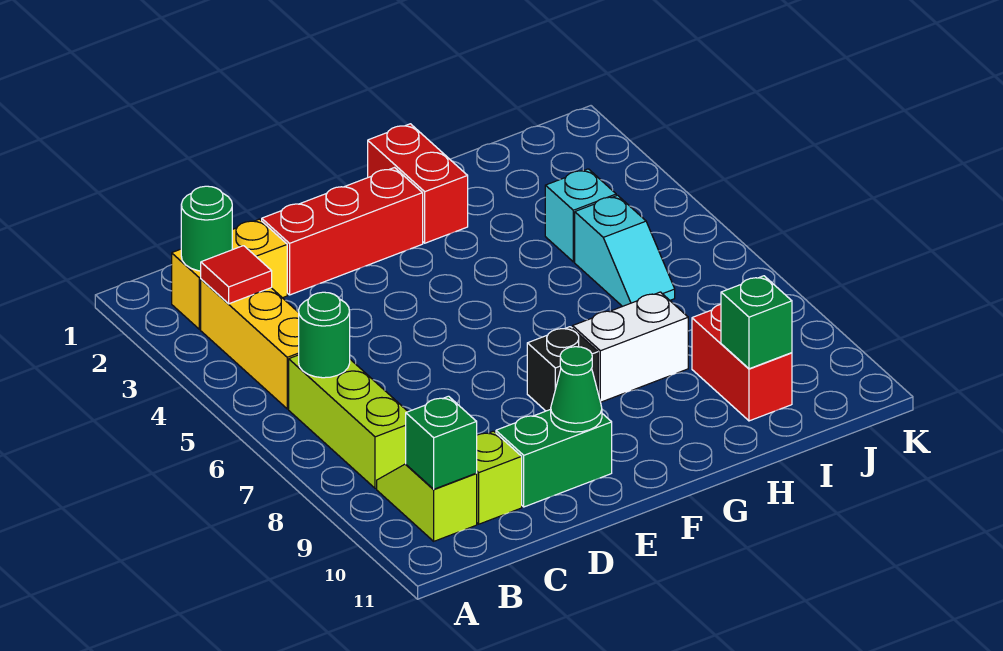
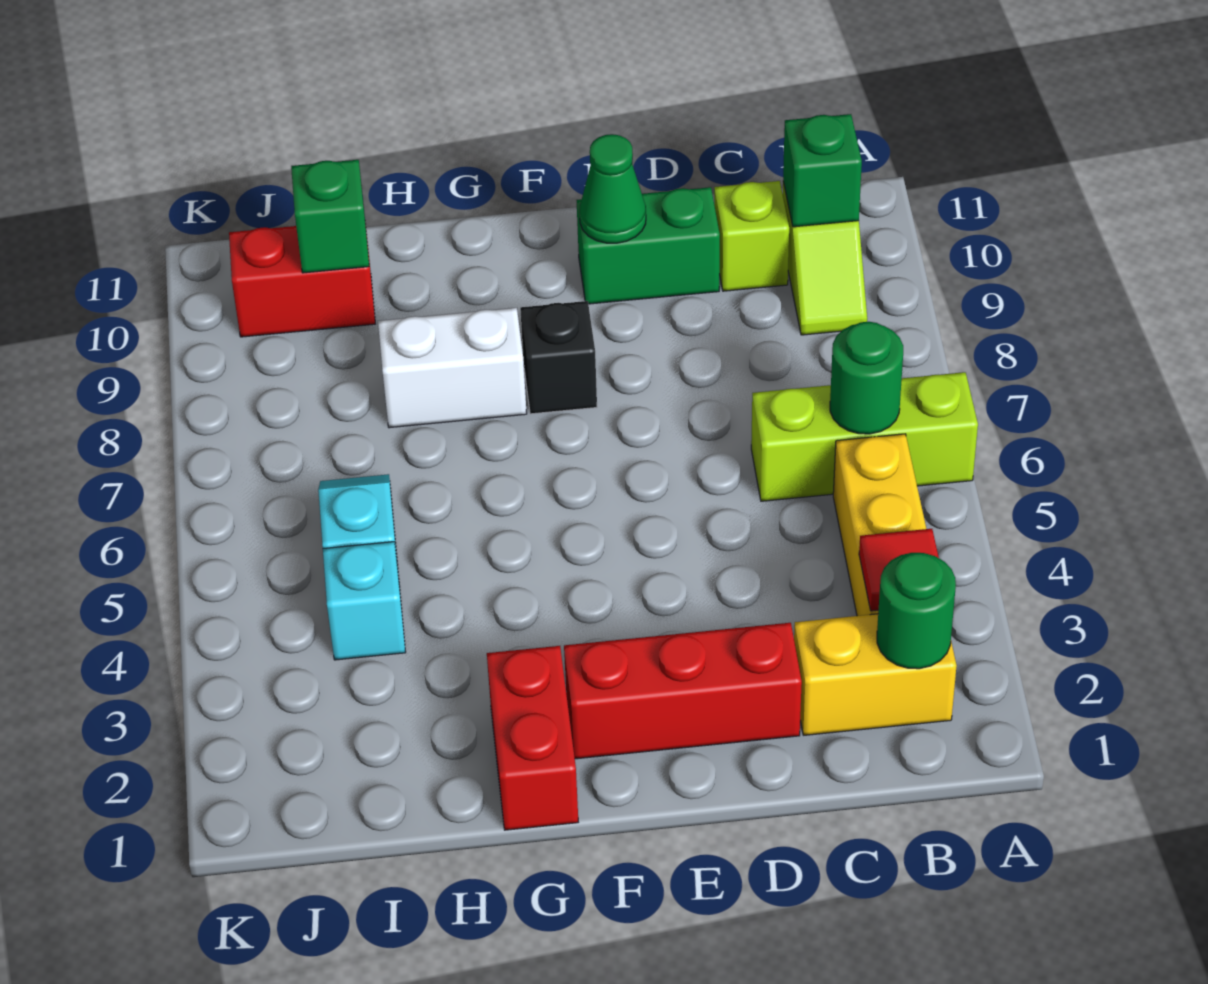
lime 1x3 brick [289,355,408,488] -> lime 1x3 brick turned to [751,372,978,501]
red 1x2 brick [692,304,792,421] -> red 1x2 brick turned to [229,226,375,337]

